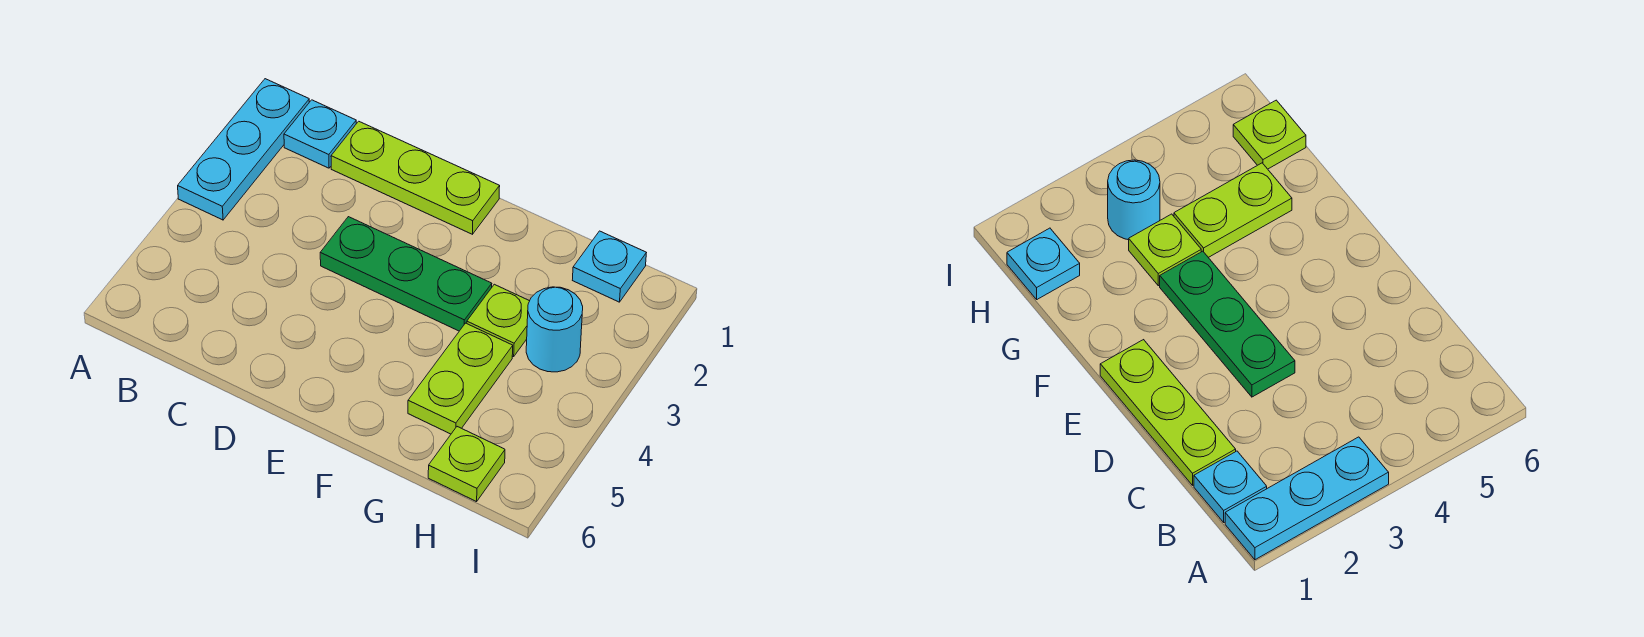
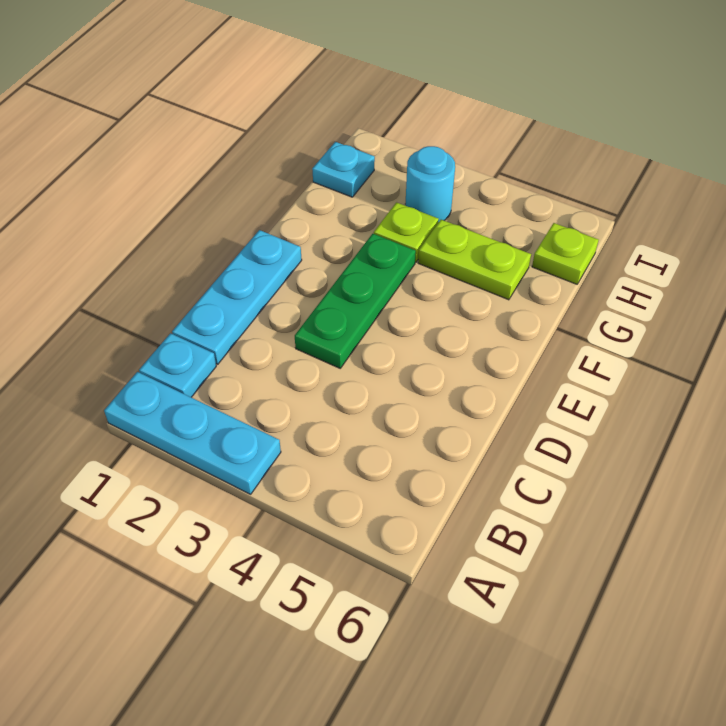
lime 1x3 plate [331,121,500,234] -> cyan 1x3 plate [172,230,302,364]

